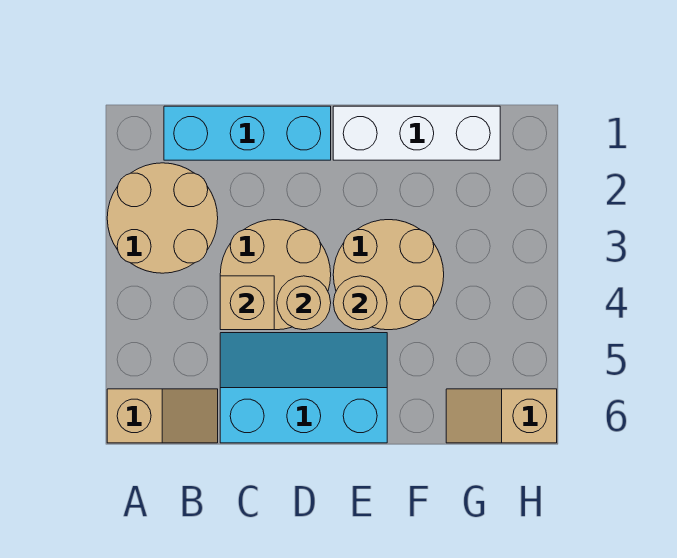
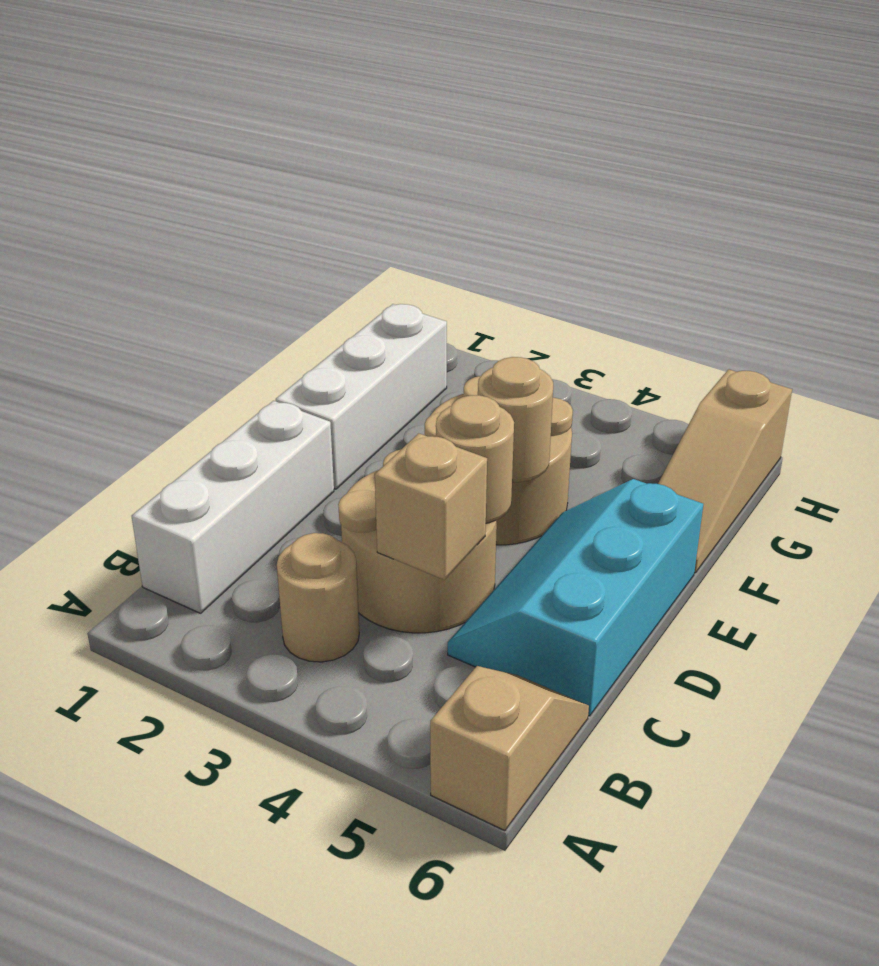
tan 2x2 round brick [107,163,218,273] -> tan 1x1 round brick [277,533,359,662]
cyan 1x3 brick [164,106,331,160] -> white 1x3 brick [132,401,334,613]
tan 1x2 slope [446,389,557,443] -> tan 1x3 slope [658,369,792,573]

